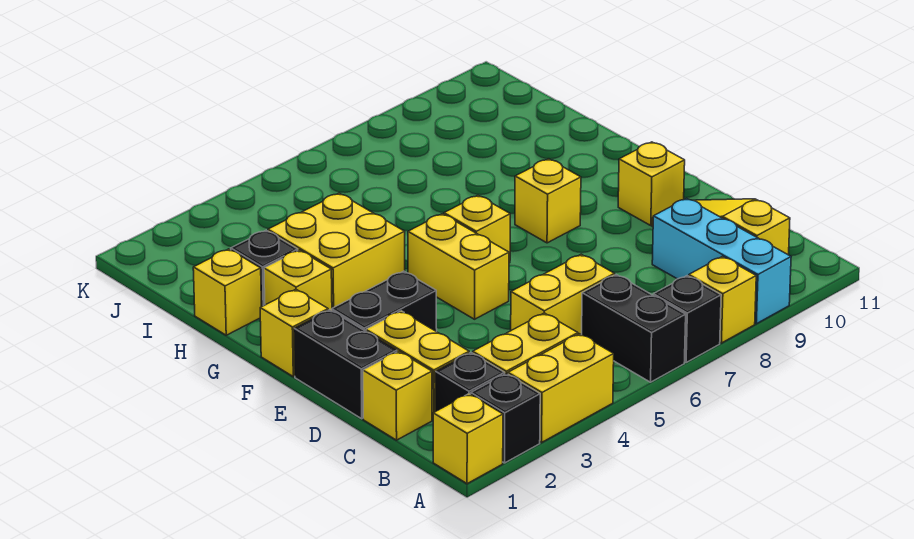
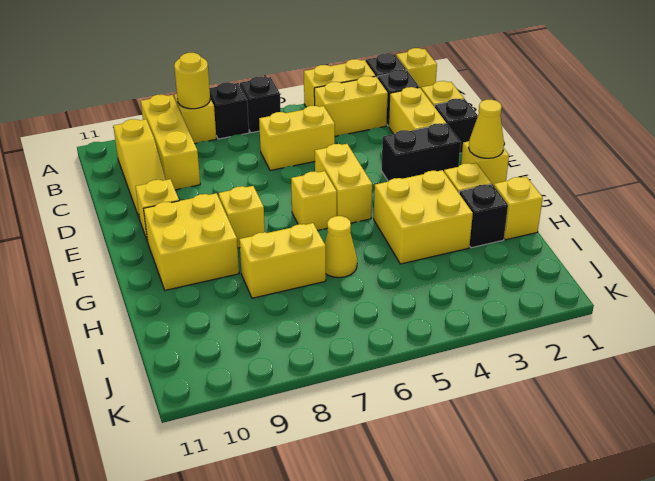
black 1x2 brick [582,275,686,382] -> black 1x1 brick [240,76,281,133]
none -> yellow 1x1 round brick [174,53,210,109]
cyan 1x3 brick [652,198,791,324] -> yellow 1x3 brick [141,95,200,190]
black 1x2 brick [294,310,397,419] -> black 1x1 brick [435,99,478,153]
none -> yellow 1x1 cone [469,99,504,158]
none -> yellow 2x2 brick [144,193,239,290]
none -> yellow 1x1 cone [325,216,357,278]
none -> yellow 1x2 brick [239,223,326,298]

